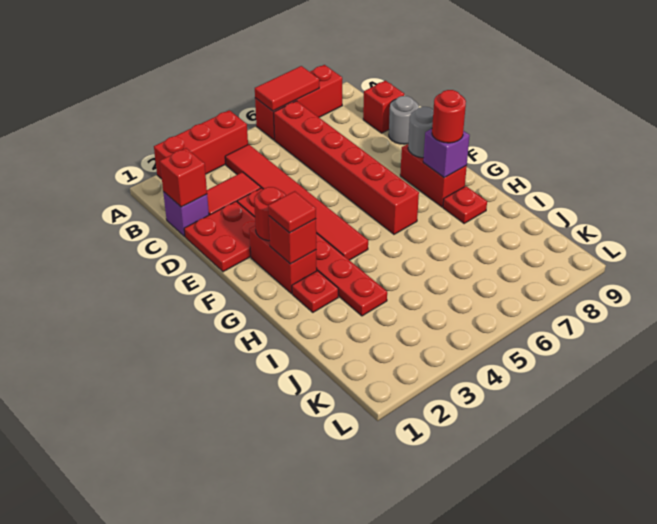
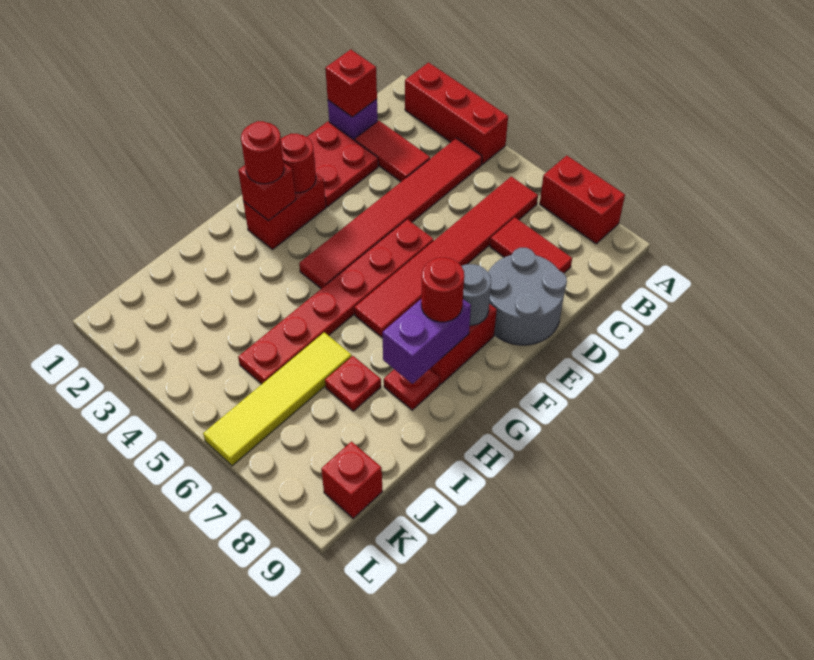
red 1x3 brick [255,65,342,140] -> red 1x2 brick [540,156,625,244]
red 1x2 tile [255,66,319,111] -> red 1x2 tile moved to [490,217,572,273]
red 1x6 brick [274,101,419,234] -> red 1x6 tile [354,176,538,337]
red 1x1 brick [363,81,404,133] -> red 1x1 brick moved to [321,442,382,518]
red 1x6 plate [237,188,387,316] -> red 1x6 plate moved to [238,219,434,384]
grey 1x1 round brick [389,96,419,144] -> grey 2x2 round brick [488,248,567,345]
red 1x1 tile [268,191,316,233] -> red 1x1 round brick [241,121,284,184]
purple 1x1 brick [423,129,470,178] -> purple 1x2 brick [382,299,471,384]
red 1x1 plate [292,271,338,312] -> red 1x1 plate moved to [325,356,381,411]
none -> yellow 1x4 tile [203,332,352,466]

